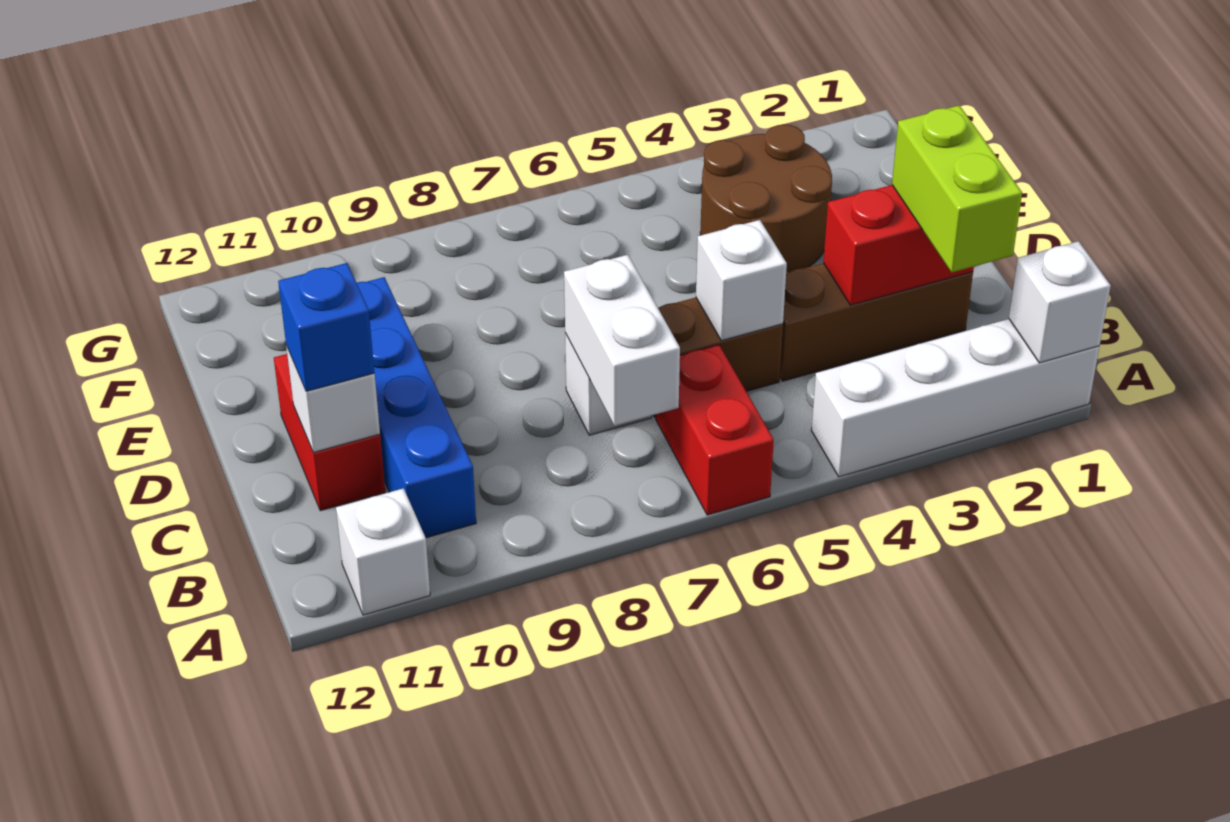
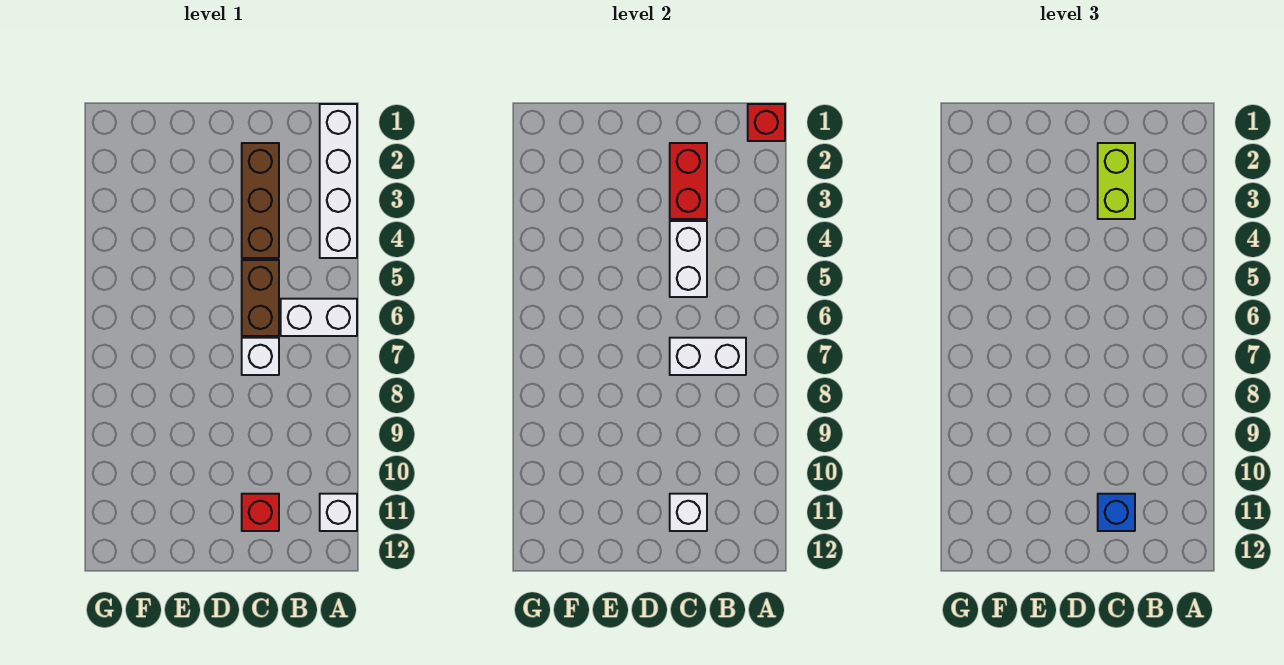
white 1x1 brick [1009,241,1111,363] -> red 1x1 brick [748,104,785,141]
red 1x2 brick [656,345,774,515] -> white 1x2 brick [281,299,357,336]
lime 1x2 brick [892,105,1022,273] -> lime 1x2 brick turned to [1098,143,1135,219]
blue 1x4 brick [356,277,476,538] -> none
white 1x1 brick [696,220,787,341] -> white 1x2 brick [670,221,707,297]
red 1x2 brick [274,354,385,511] -> red 1x1 brick [242,494,279,531]
brown 2x2 round brick [700,125,832,273] -> none

